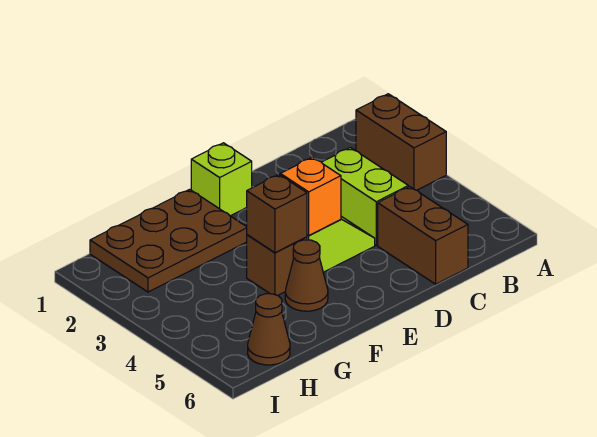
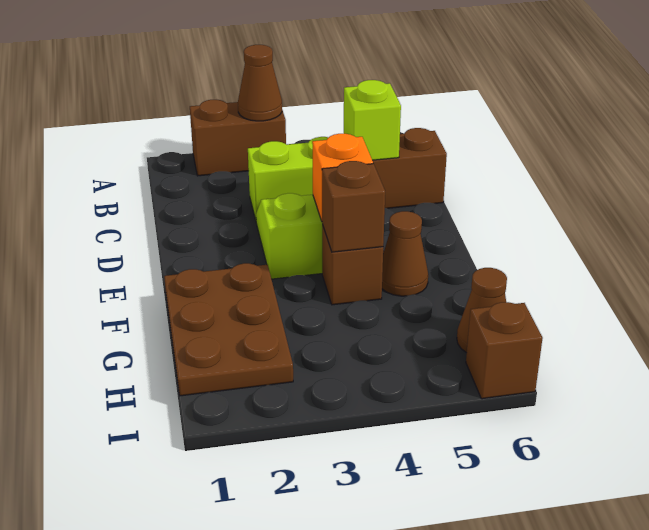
none -> brown 1x1 cone [238,45,282,121]
lime 1x1 brick [191,143,252,216] -> lime 1x1 brick moved to [344,80,401,160]
none -> brown 1x1 brick [466,302,543,399]

